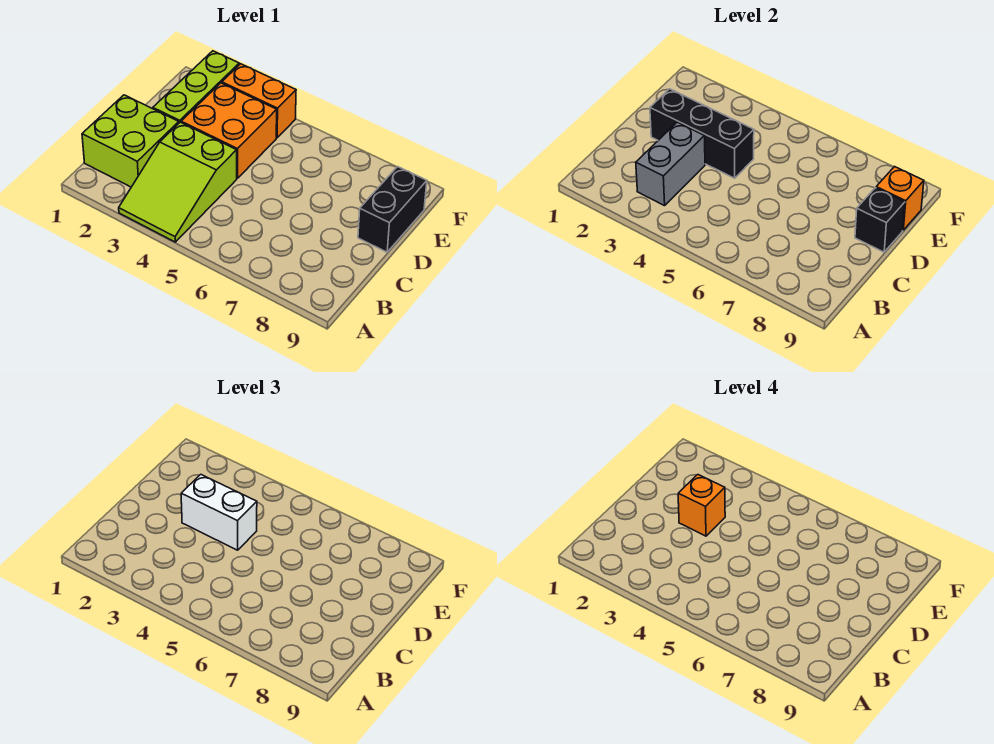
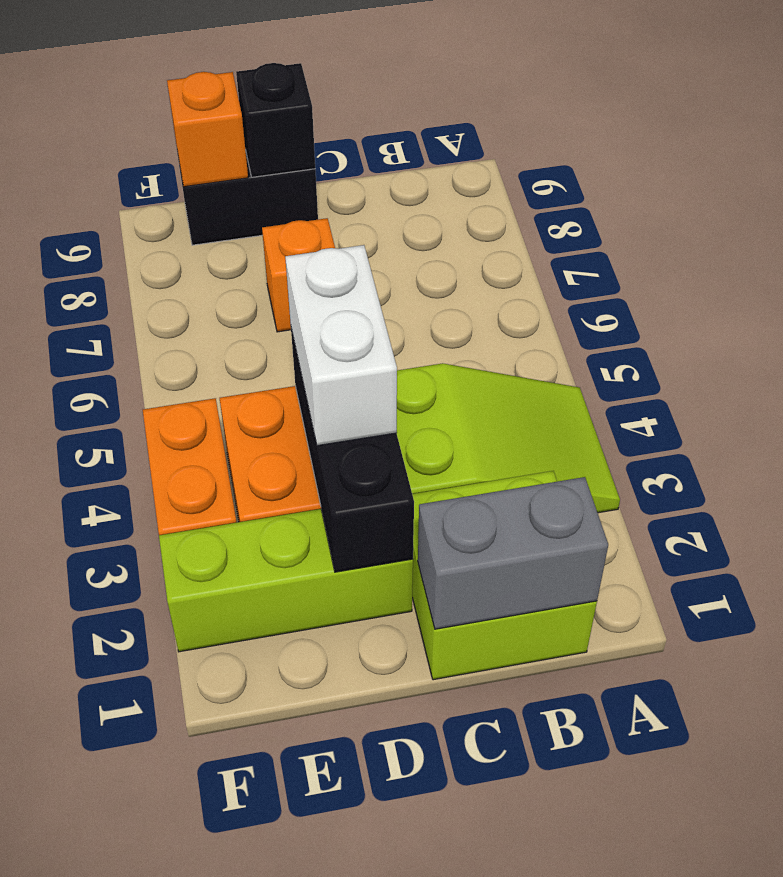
grey 1x2 brick [636,122,705,206] -> grey 1x2 brick moved to [418,477,608,629]
orange 1x1 brick [678,475,725,536] -> orange 1x1 brick moved to [262,218,335,332]

